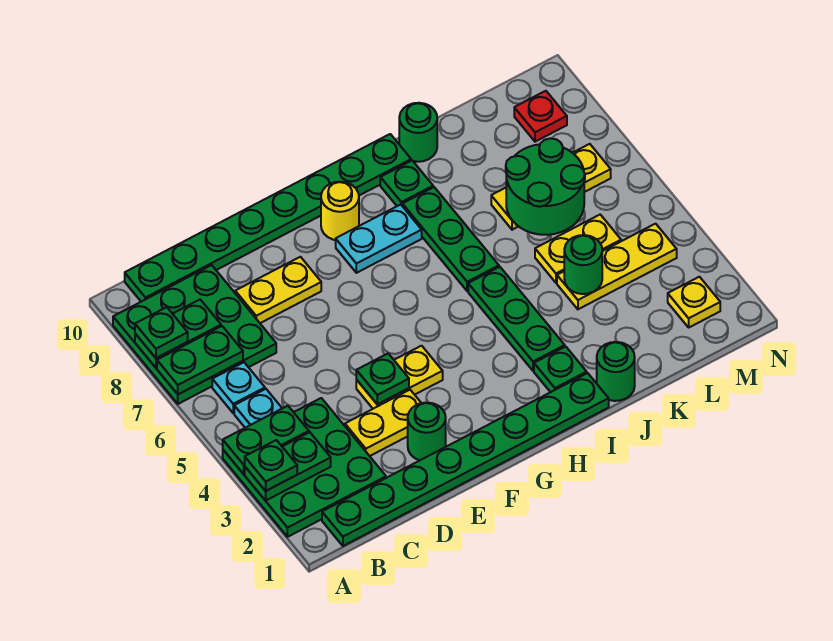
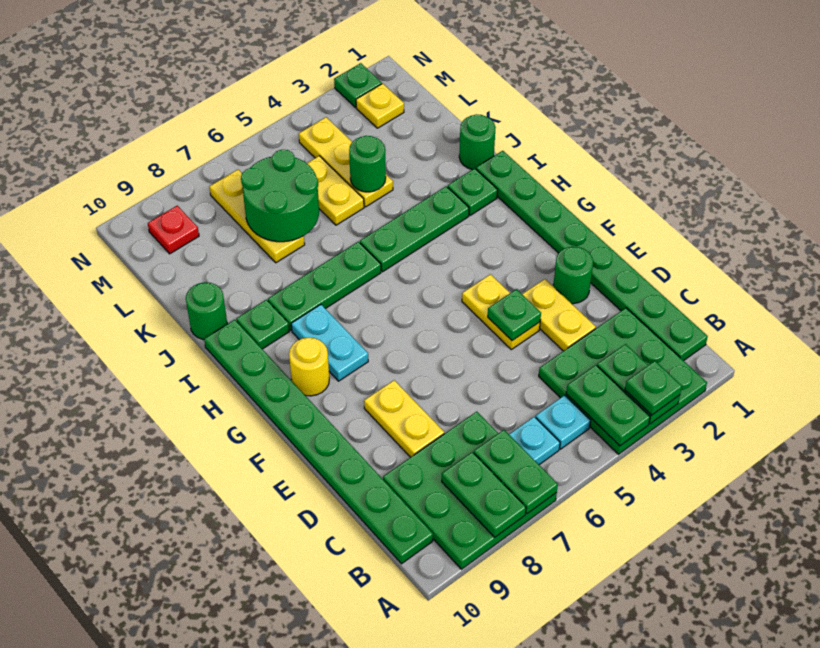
green 1x1 plate [135,307,188,358] -> green 1x1 plate moved to [334,63,382,107]

